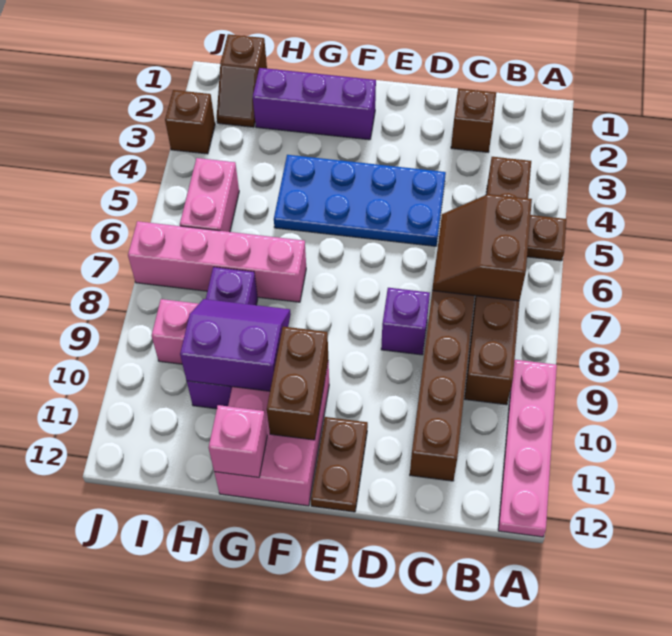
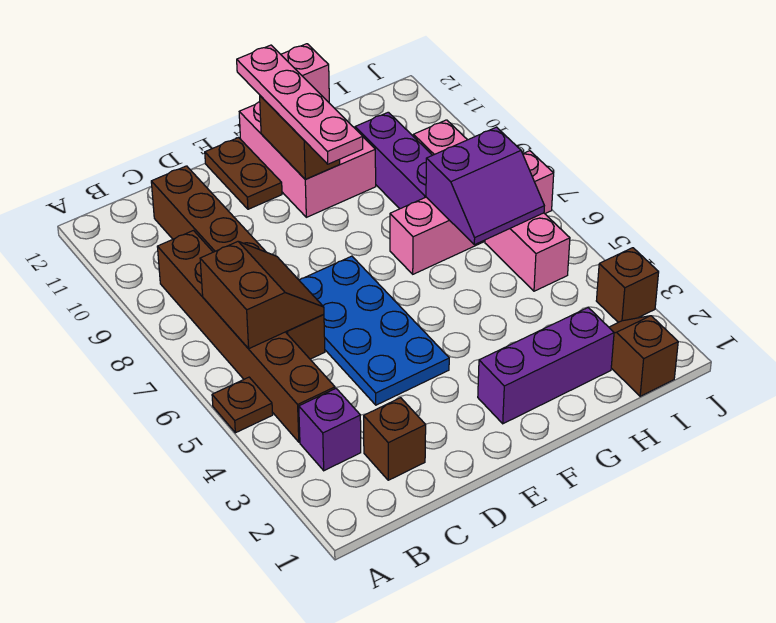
pink 1x4 plate [498,360,557,537] -> pink 1x4 plate moved to [237,45,363,164]
blue 2x4 plate [274,155,446,246] -> blue 2x4 plate turned to [299,256,449,405]
purple 1x1 brick [381,288,430,355] -> purple 1x1 brick moved to [299,388,361,471]
purple 2x2 slope [180,299,291,391] -> purple 2x2 slope moved to [426,127,544,245]

